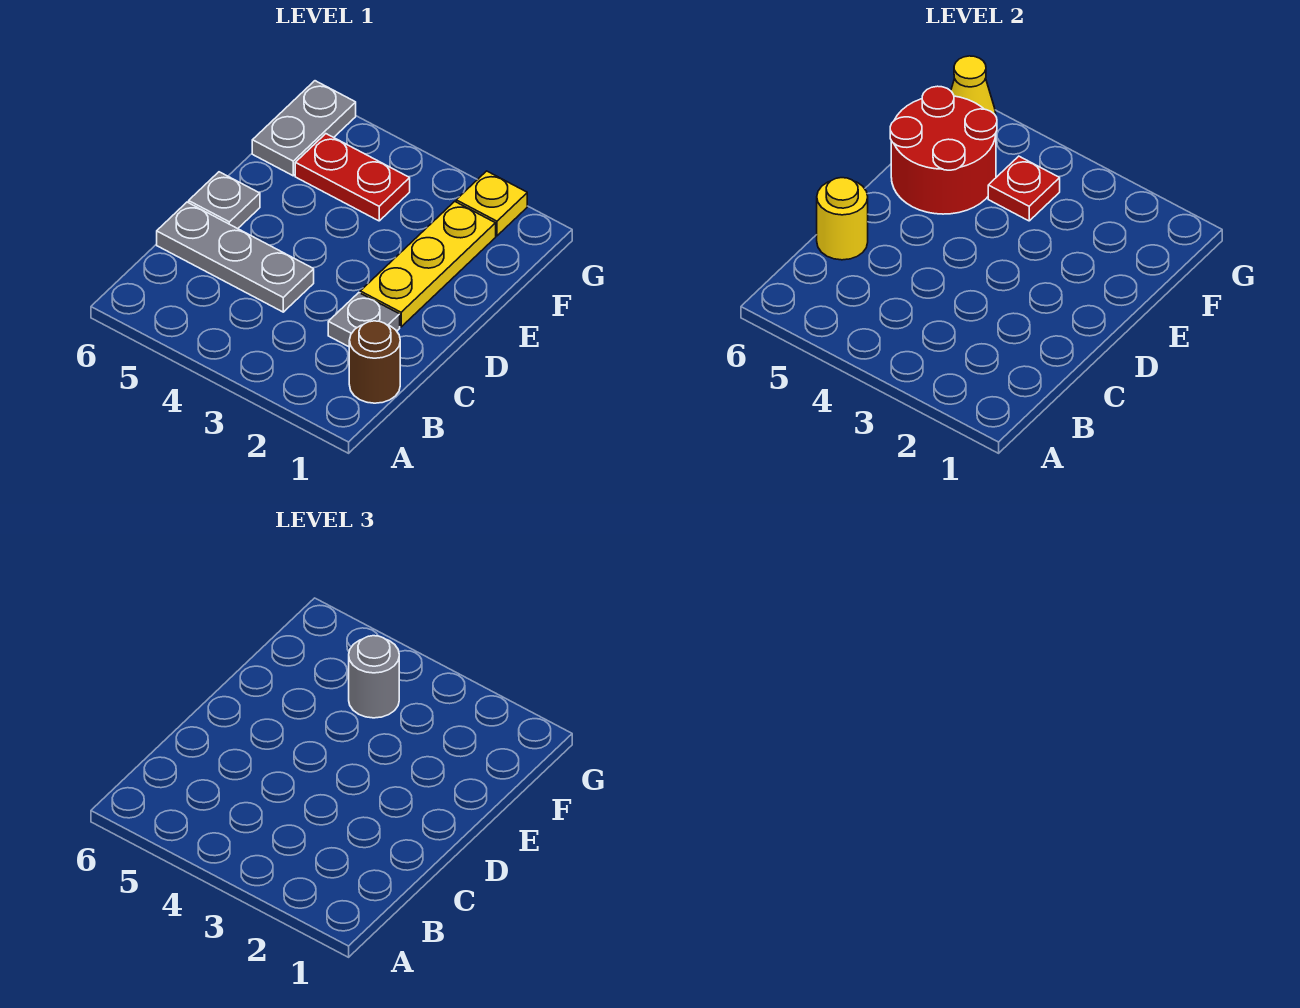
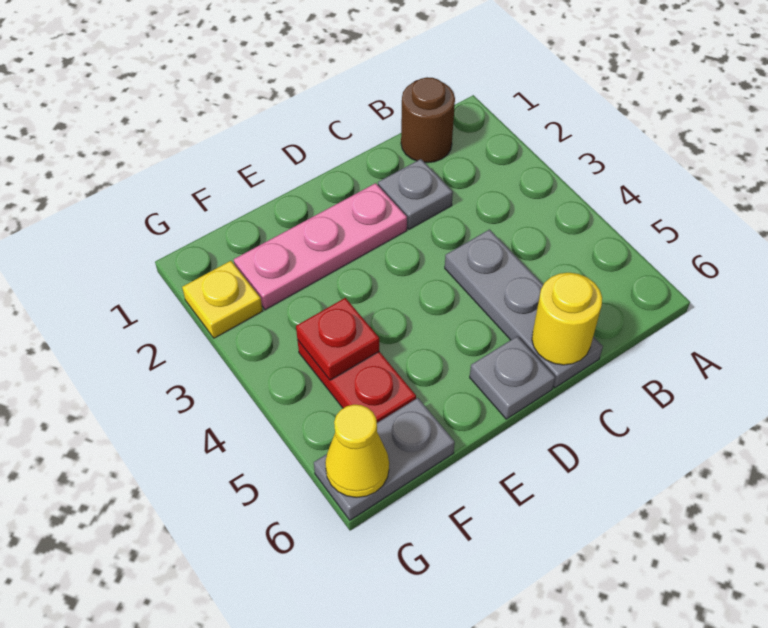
yellow 1x3 plate [360,201,496,327] -> pink 1x3 plate [234,183,407,310]
red 2x2 round brick [890,86,997,214] -> none
grey 1x1 round brick [349,636,399,718] -> none

